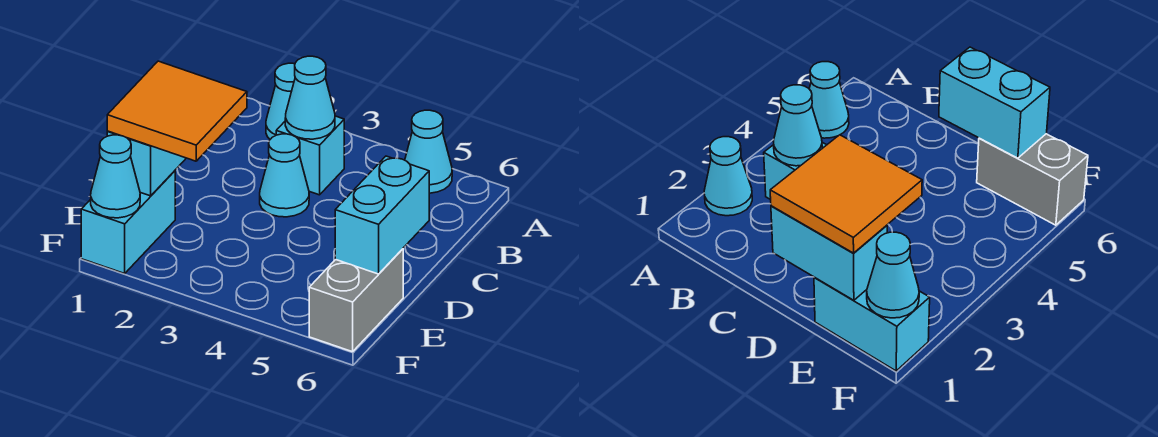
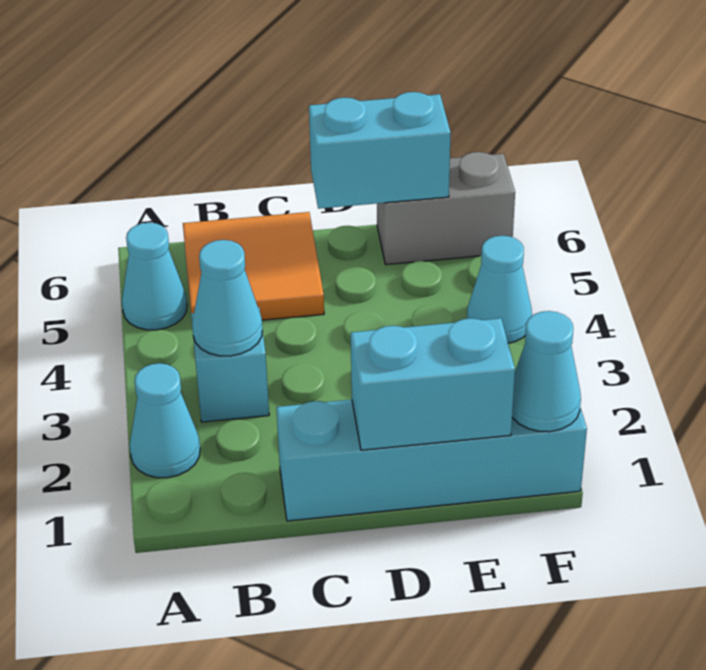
cyan 1x1 cone [260,134,309,217] -> cyan 1x1 cone moved to [467,236,532,343]
orange 2x2 tile [107,61,247,161] -> orange 2x2 tile moved to [183,212,324,320]
cyan 1x2 brick [81,171,175,273] -> cyan 1x4 brick [276,400,587,521]

